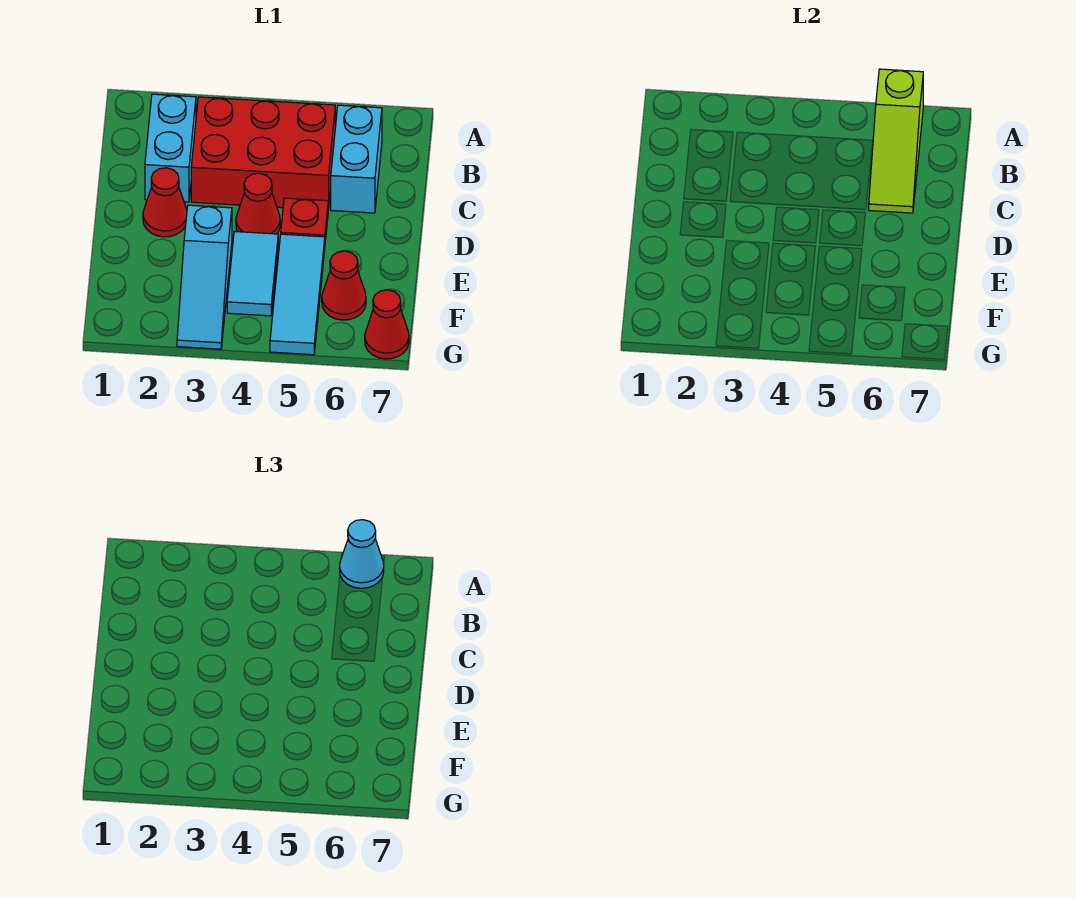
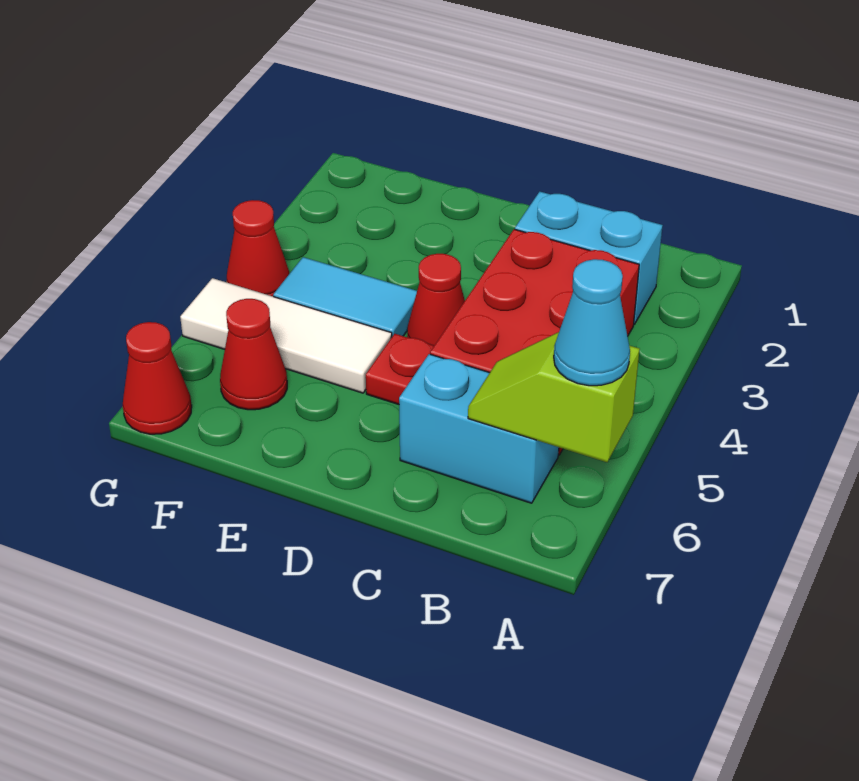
lime 1x3 slope [869,69,923,213] -> lime 1x2 slope [468,332,640,462]
red 1x1 cone [143,168,187,237] -> red 1x1 cone moved to [227,200,289,296]
cyan 1x3 slope [177,205,232,349] -> none
cyan 1x3 tile [270,234,325,355] -> white 1x3 tile [180,278,392,393]

